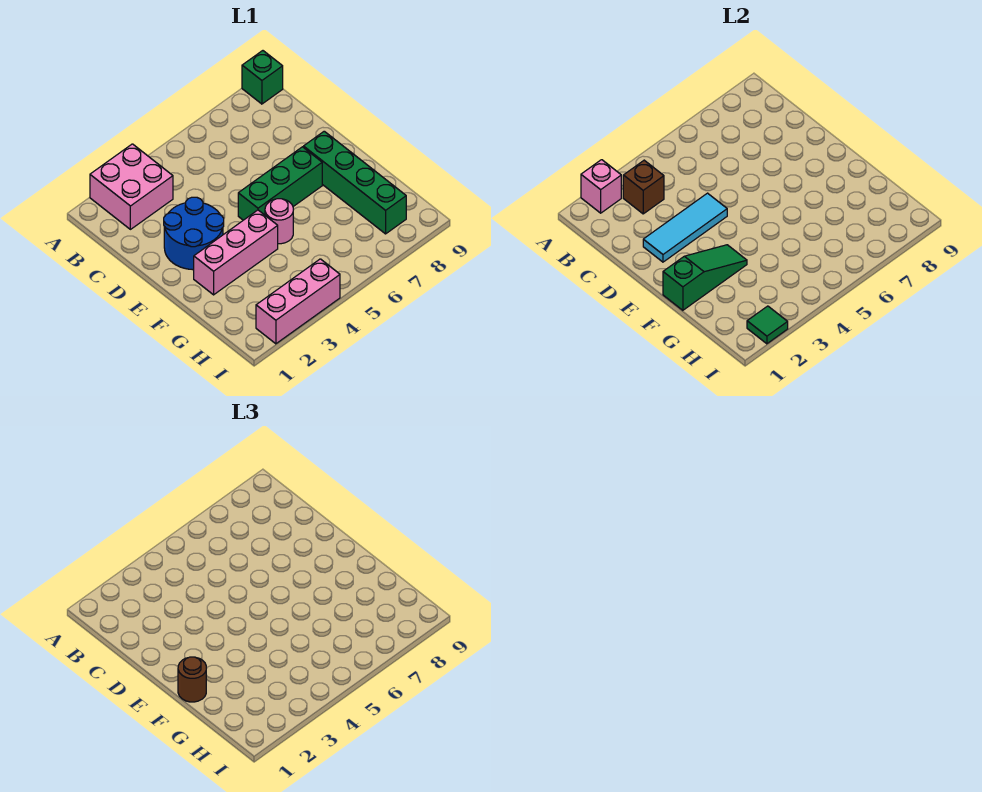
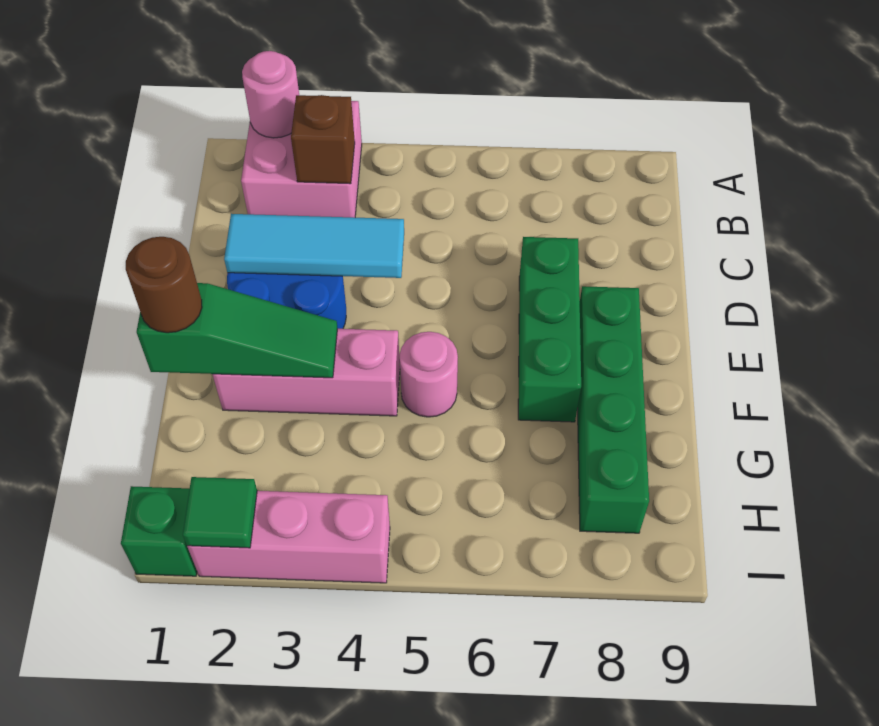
pink 1x1 brick [581,160,621,213] -> pink 1x1 round brick [242,51,299,138]
green 1x1 brick [242,51,283,104] -> green 1x1 brick moved to [121,486,197,576]
green 1x3 brick [238,147,322,220] -> green 1x3 brick turned to [518,237,581,422]

